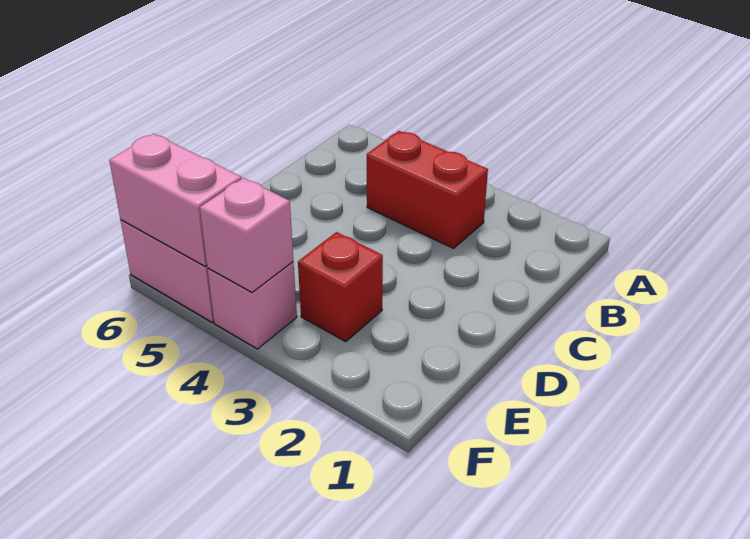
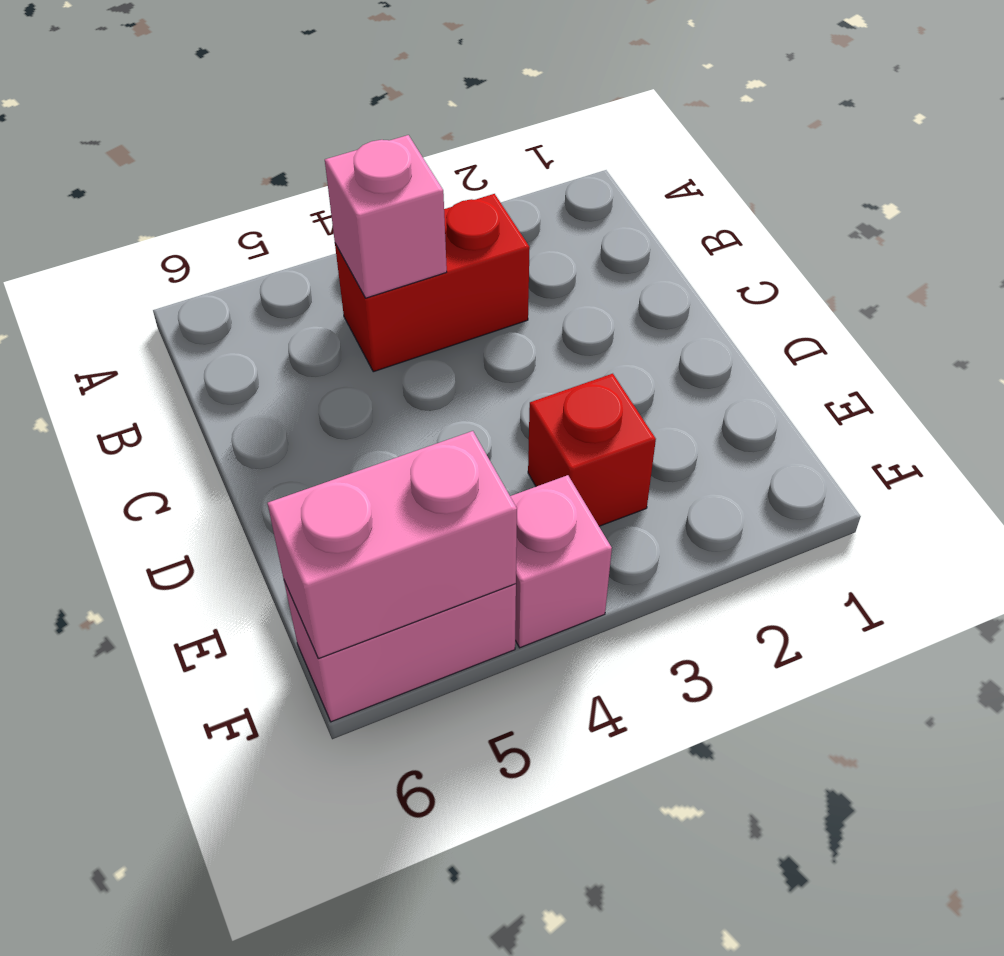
pink 1x1 brick [200,178,293,293] -> pink 1x1 brick moved to [325,135,447,298]

